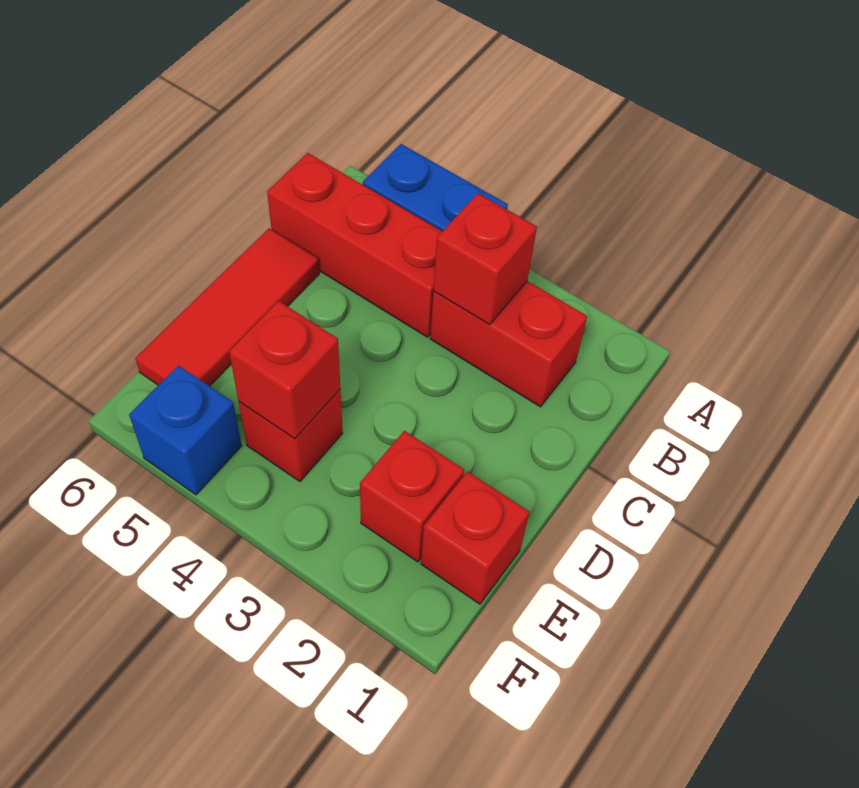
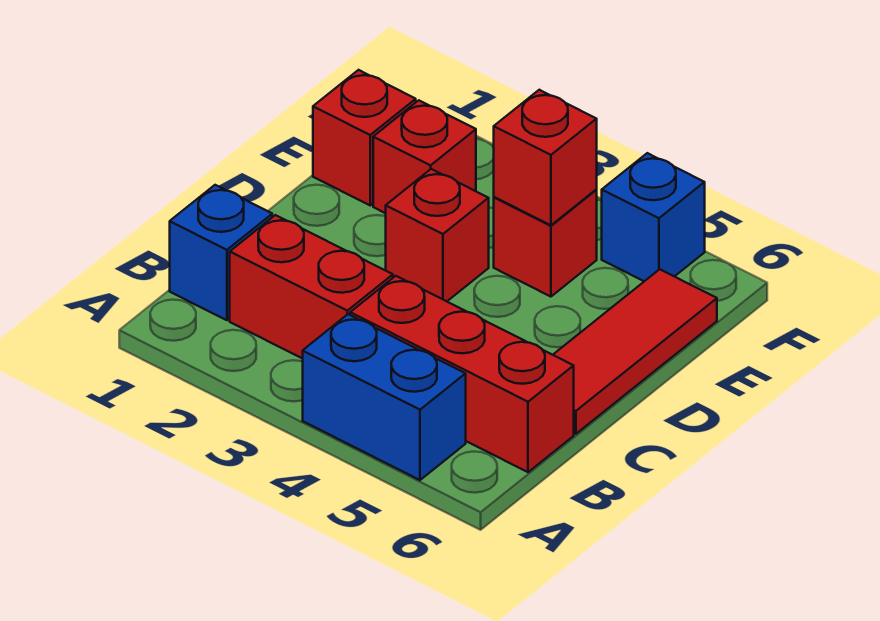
none -> blue 1x1 brick [170,185,272,320]
red 1x1 brick [433,193,537,324] -> red 1x1 brick moved to [386,169,489,301]

